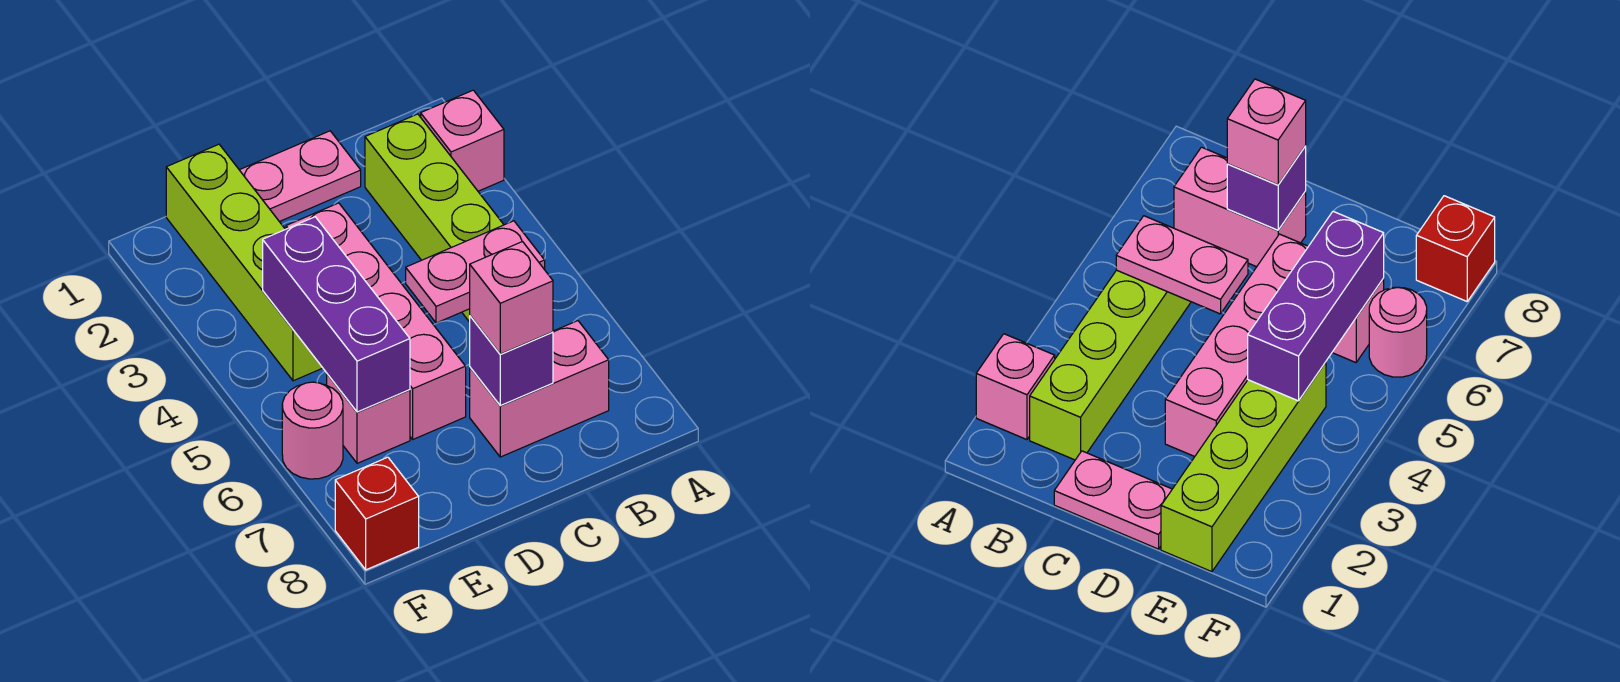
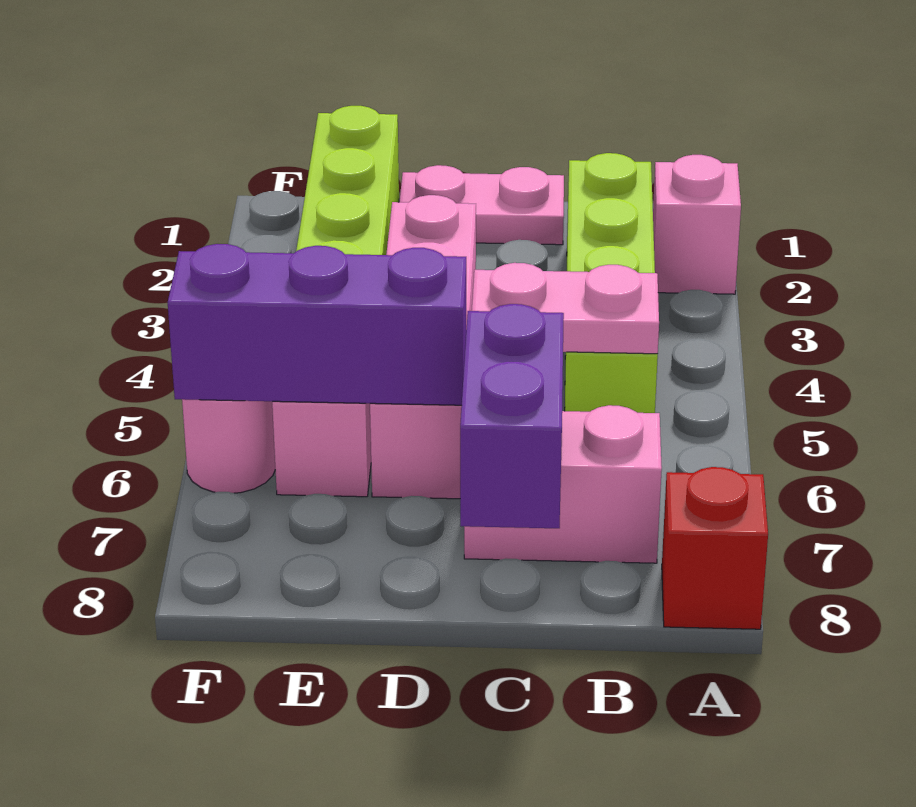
purple 1x1 brick [470,316,553,406] -> purple 1x2 brick [460,304,564,528]
pink 1x1 brick [470,242,553,354] -> none
purple 1x3 brick [263,217,410,412] -> purple 1x3 brick turned to [168,244,466,405]
red 1x1 brick [335,457,419,570] -> red 1x1 brick moved to [662,467,768,629]

